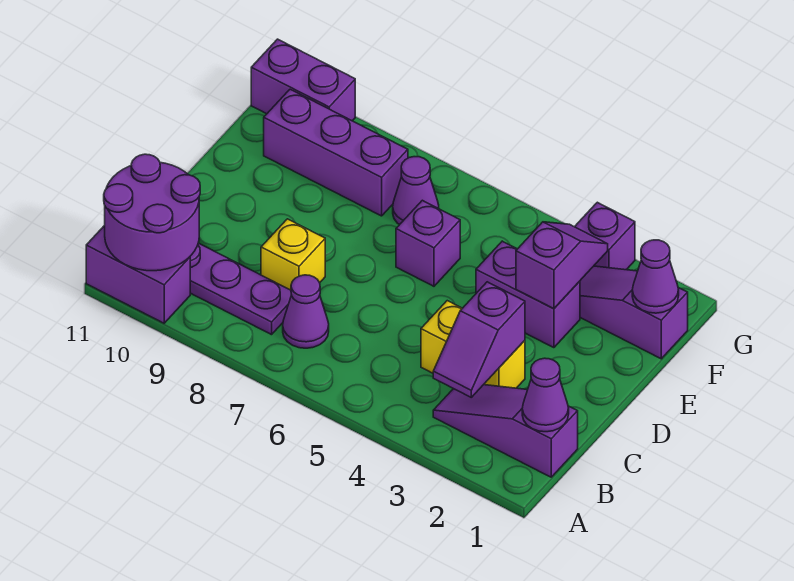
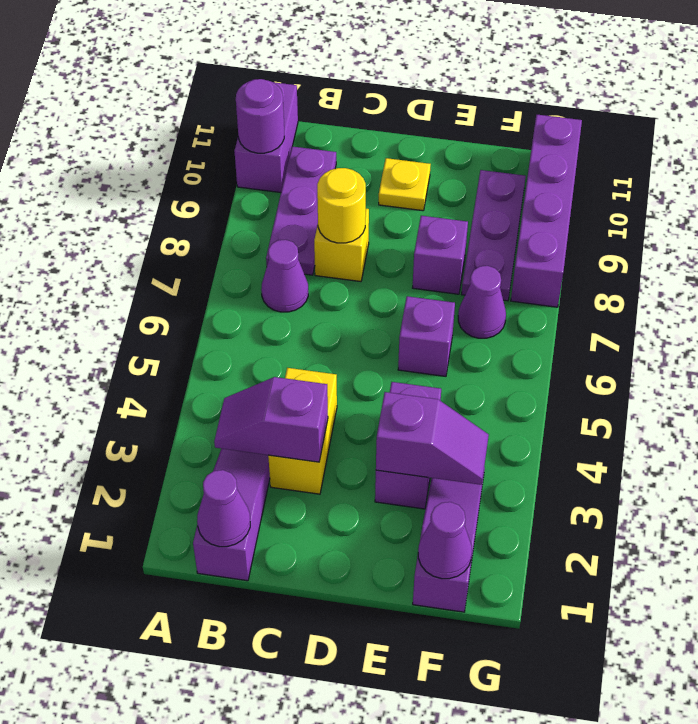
purple 2x2 round brick [104,154,200,271] -> purple 1x1 round brick [236,79,284,153]
none -> yellow 1x1 round brick [317,168,366,243]
none -> yellow 1x1 plate [379,158,431,211]
purple 1x3 brick [264,89,408,216] -> purple 1x3 plate [462,170,526,301]
purple 1x1 brick [575,202,635,270] -> purple 1x1 brick moved to [413,216,468,294]
purple 1x2 brick [251,39,355,121] -> purple 1x4 brick [511,115,582,307]

